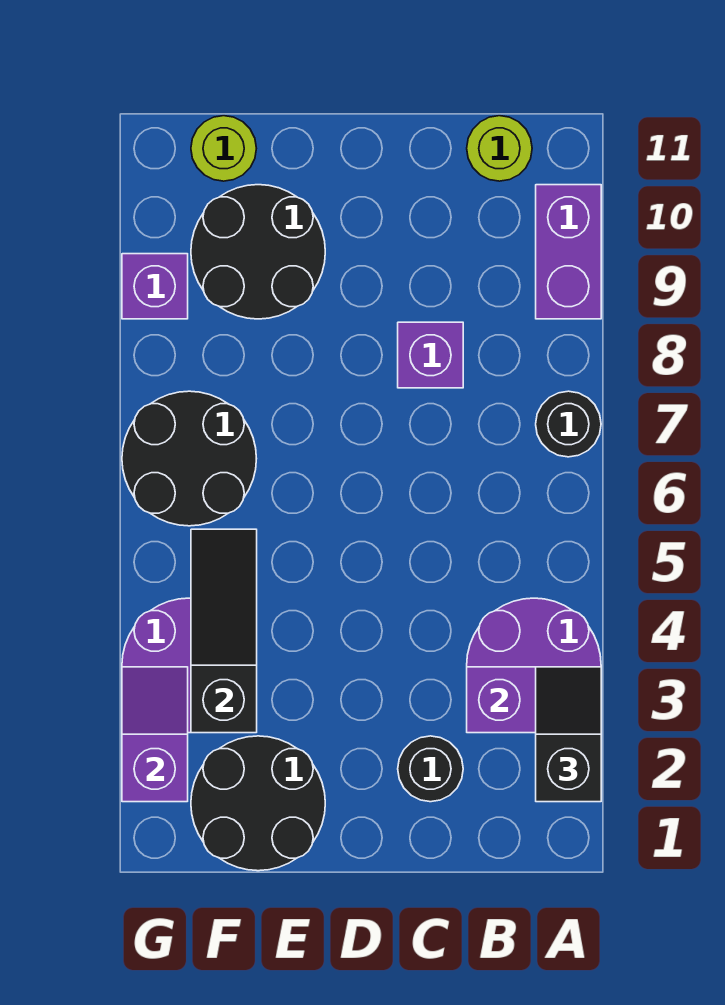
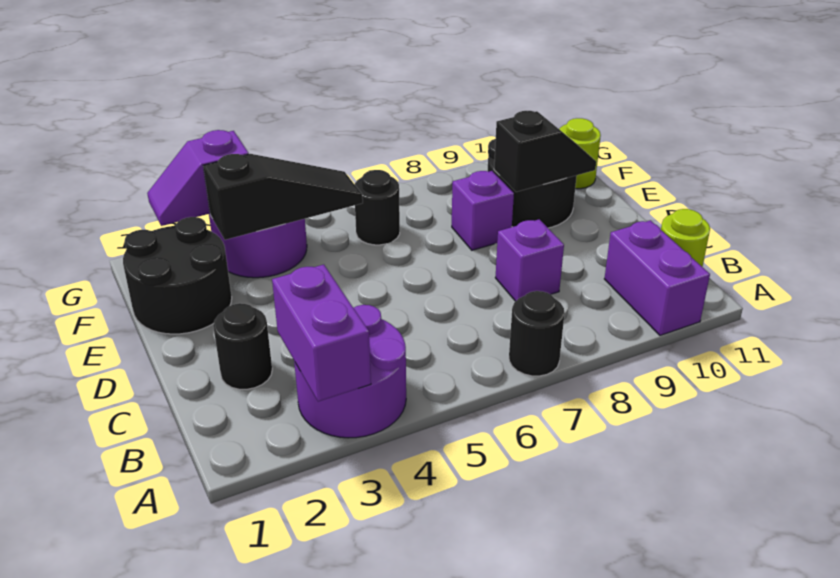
black 1x2 slope [536,667,601,802] -> black 1x2 slope moved to [494,111,596,192]
purple 1x2 brick [536,185,601,319] -> purple 1x2 brick turned to [604,220,710,336]
black 2x2 round brick [122,391,257,526] -> black 1x1 round brick [355,170,400,245]
purple 1x2 slope [122,667,188,802] -> purple 1x2 slope turned to [147,130,249,226]
purple 1x1 brick [122,254,188,319] -> purple 1x1 brick moved to [452,171,514,250]

